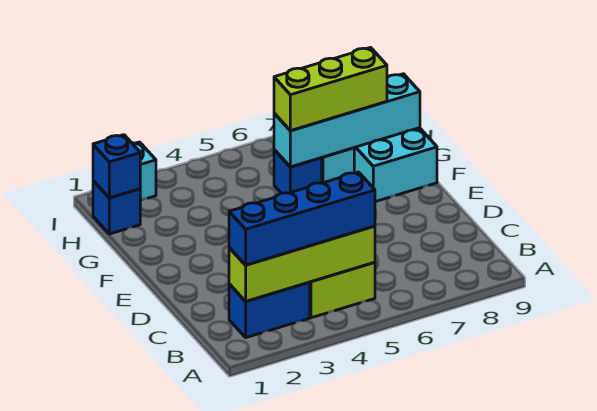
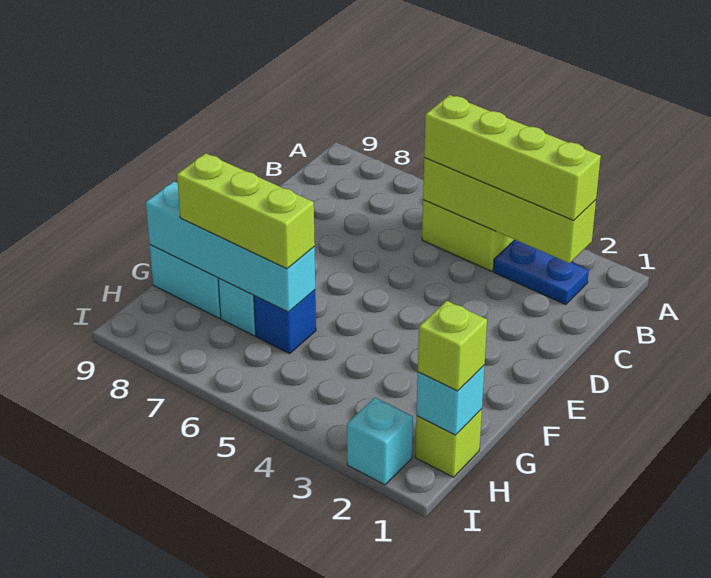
blue 1x2 brick [229,283,310,338] -> blue 1x2 plate [493,240,589,304]
blue 1x4 brick [229,172,375,265] -> lime 1x4 brick [424,95,601,220]
blue 1x1 brick [93,181,140,234] -> lime 1x1 brick [415,409,482,477]
blue 1x1 brick [93,135,140,198] -> cyan 1x1 brick [416,366,484,435]
none -> lime 1x1 brick [418,301,487,391]

